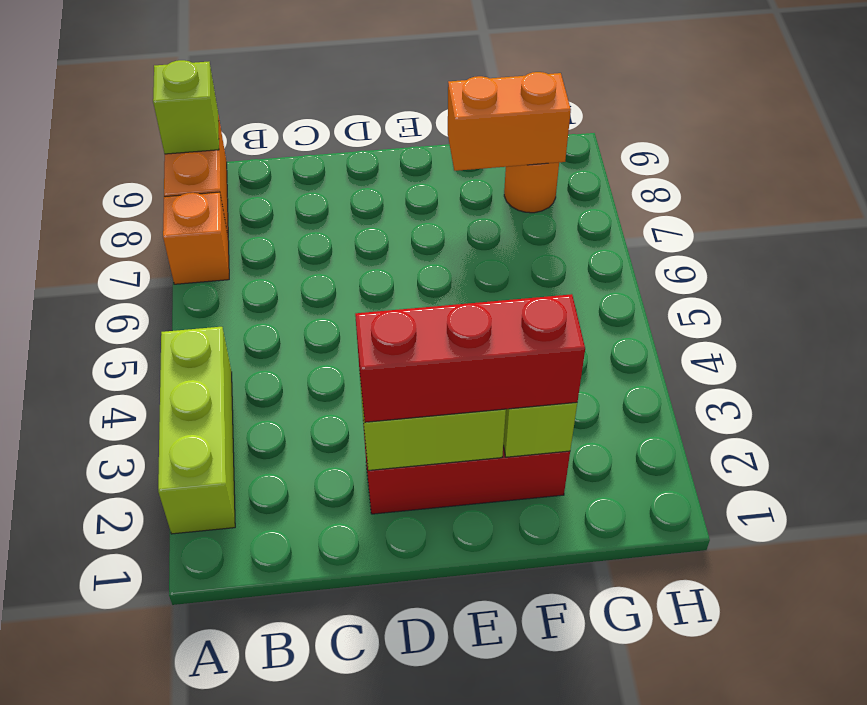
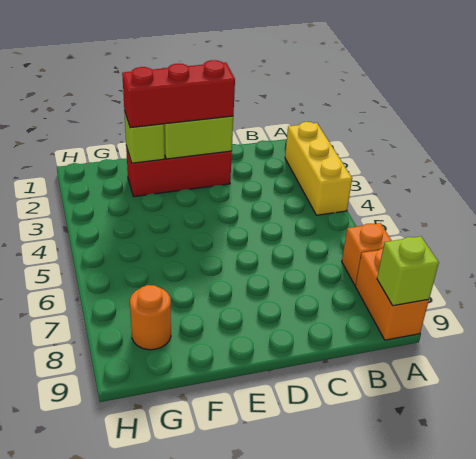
lime 1x3 brick [158,327,235,534] -> yellow 1x3 brick [285,122,352,215]
orange 1x2 brick [448,72,571,171] -> none

